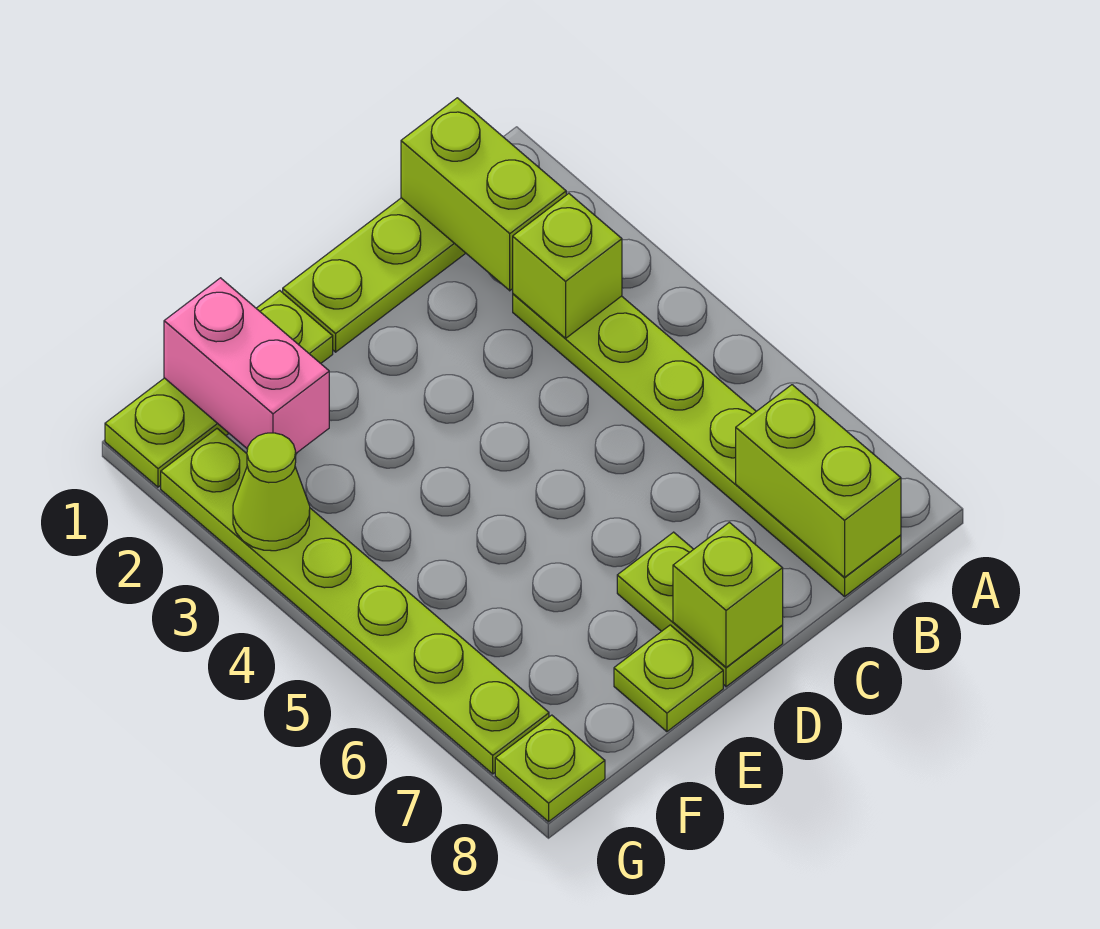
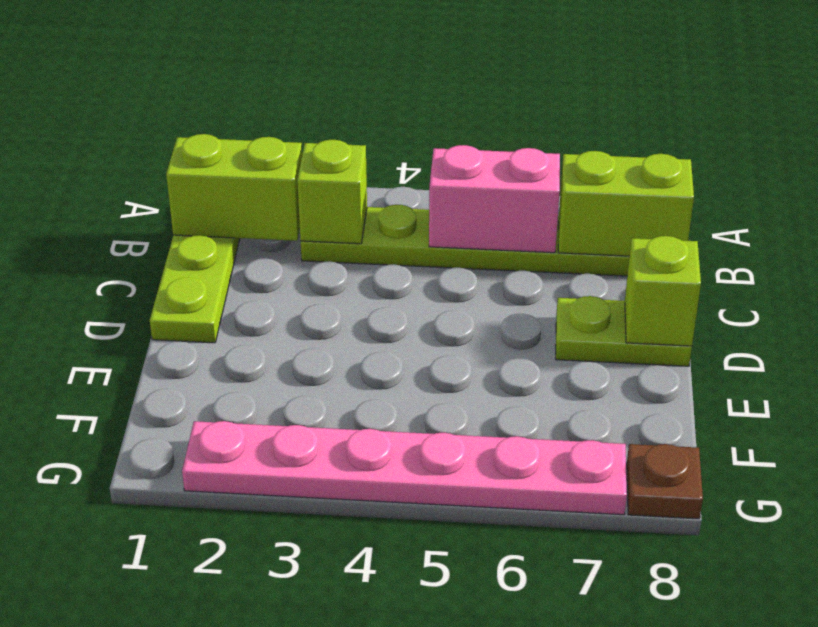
lime 1x3 plate [105,291,333,487] -> none
lime 1x1 plate [614,625,723,732] -> none
pink 1x2 brick [164,278,329,453] -> pink 1x2 brick moved to [429,145,560,253]
lime 1x6 plate [161,429,549,774] -> pink 1x6 plate [182,421,627,515]
lime 1x1 cone [233,433,310,551] -> none
lime 1x1 plate [495,715,605,822] -> brown 1x1 plate [627,444,703,519]

